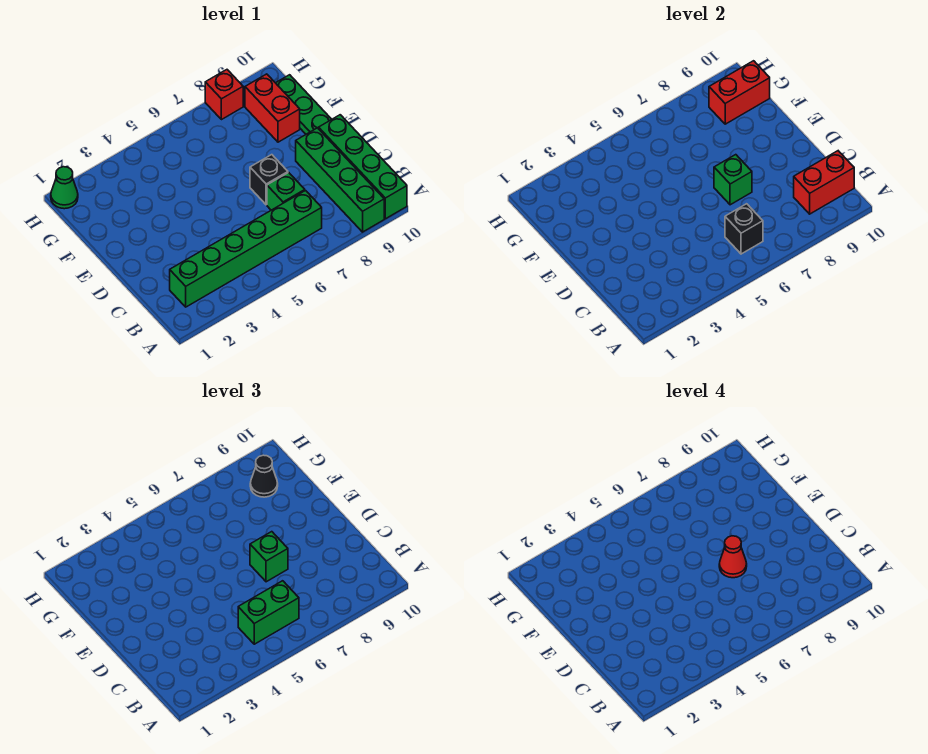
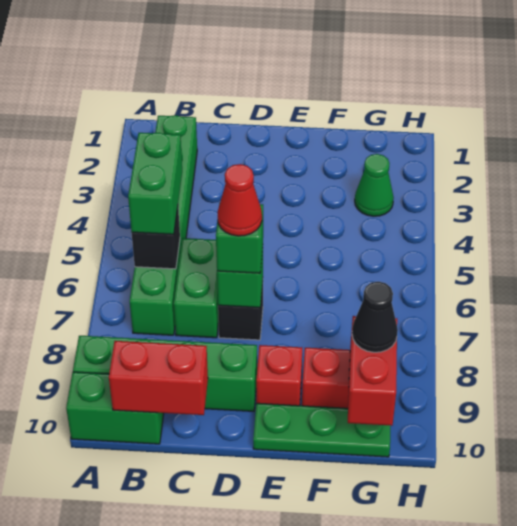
green 1x4 brick [319,115,407,219] -> green 1x2 brick [66,372,164,444]
red 1x2 brick [794,151,854,214] -> red 1x2 brick turned to [109,341,208,415]
green 1x1 brick [267,172,305,210] -> green 1x2 brick [174,238,219,338]
green 1x1 cone [51,167,78,209] -> green 1x1 cone moved to [355,154,394,216]
red 1x1 brick [205,70,243,120] -> red 1x1 brick moved to [256,345,302,406]

